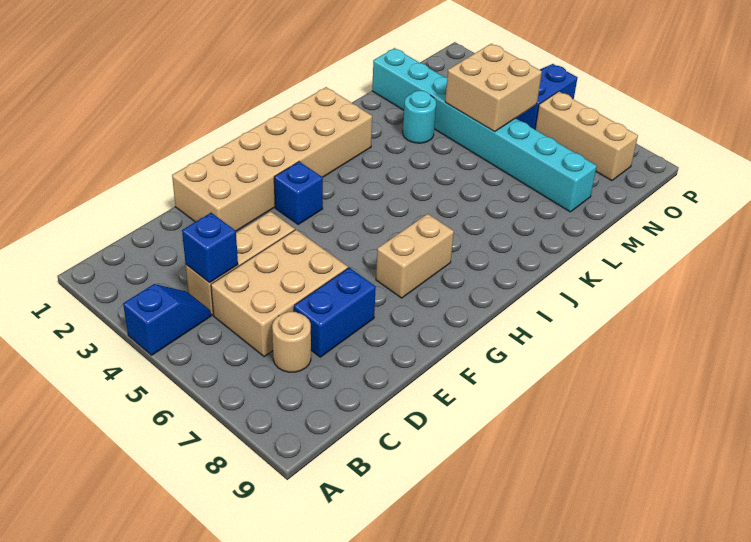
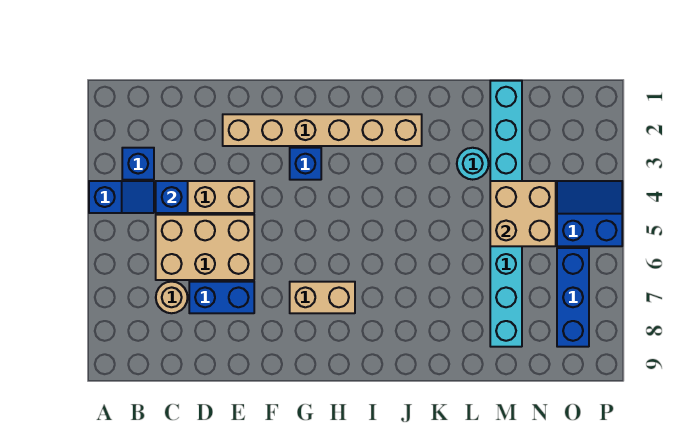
none -> blue 1x1 brick [122,148,154,180]
tan 2x6 brick [172,87,372,231] -> tan 1x6 brick [223,114,422,146]
tan 1x3 brick [535,91,638,181] -> blue 1x3 brick [557,248,589,347]

